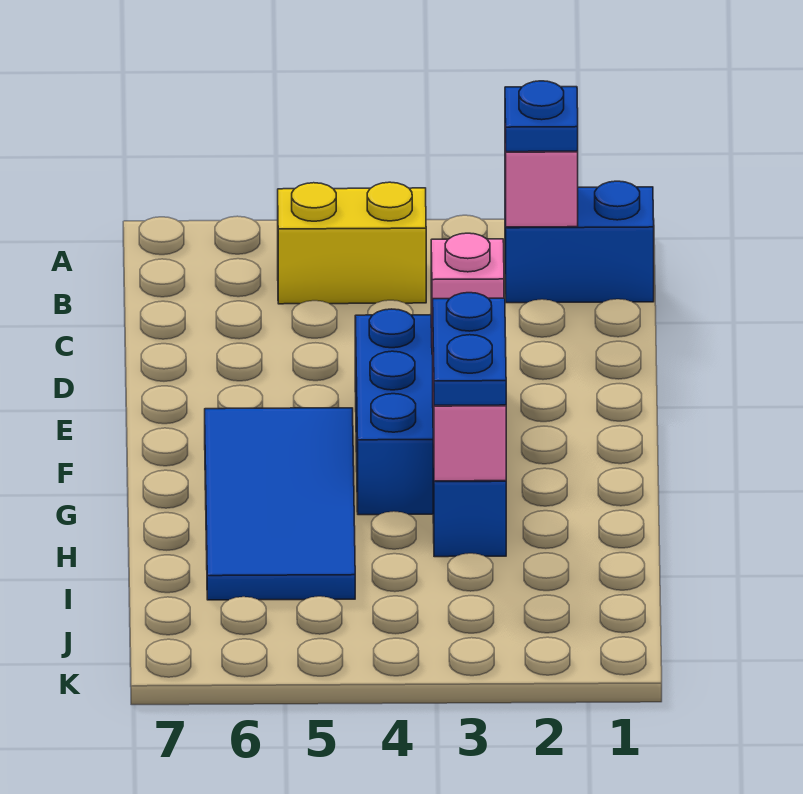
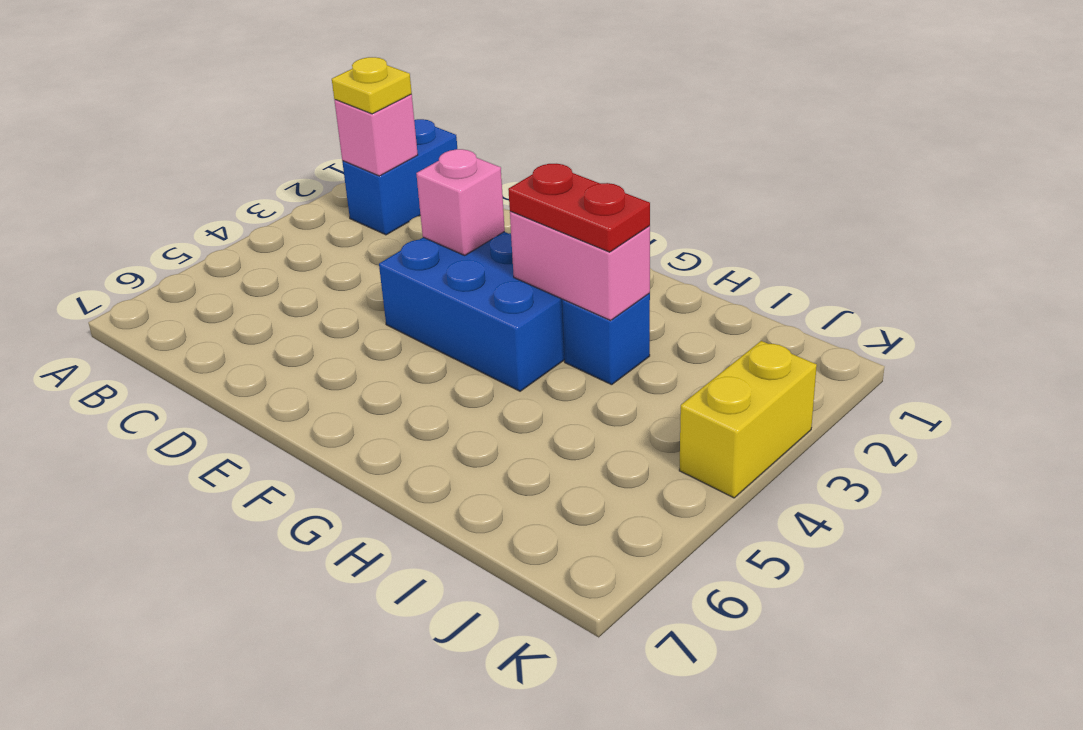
blue 1x1 plate [505,81,578,152] -> yellow 1x1 plate [332,57,412,114]
yellow 1x2 brick [278,182,426,304] -> yellow 1x2 brick moved to [679,341,817,498]
blue 2x4 tile [205,408,355,600] -> none
blue 1x2 plate [433,293,506,406] -> red 1x2 plate [508,164,650,252]

